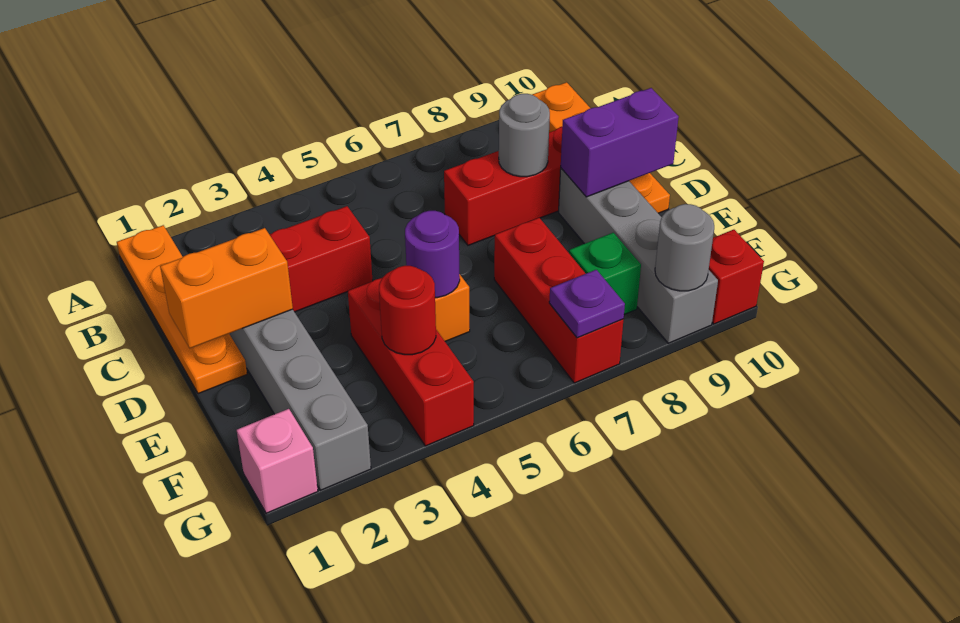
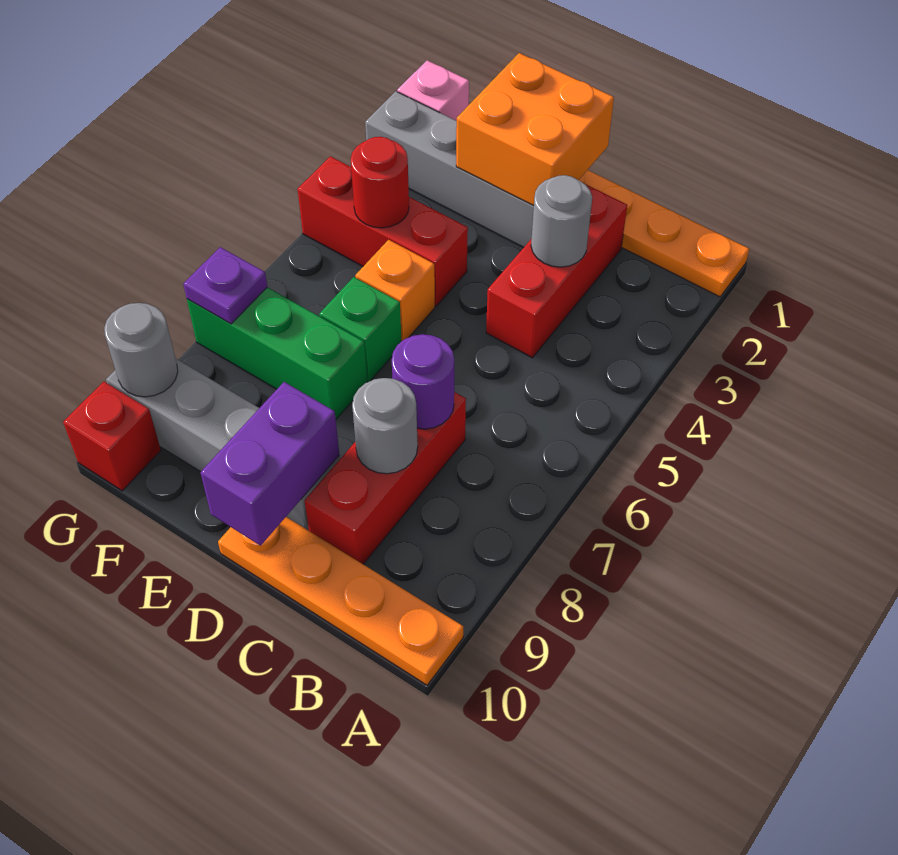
none -> grey 1x1 round brick [531,175,592,267]
orange 1x2 brick [160,228,293,348] -> orange 2x2 brick [456,53,614,206]
purple 1x1 round brick [405,211,460,298] -> purple 1x1 round brick moved to [392,334,454,429]
red 1x3 brick [494,218,623,383] -> green 1x3 brick [187,287,367,419]
green 1x1 brick [569,233,641,315] -> green 1x1 brick moved to [319,277,402,382]

